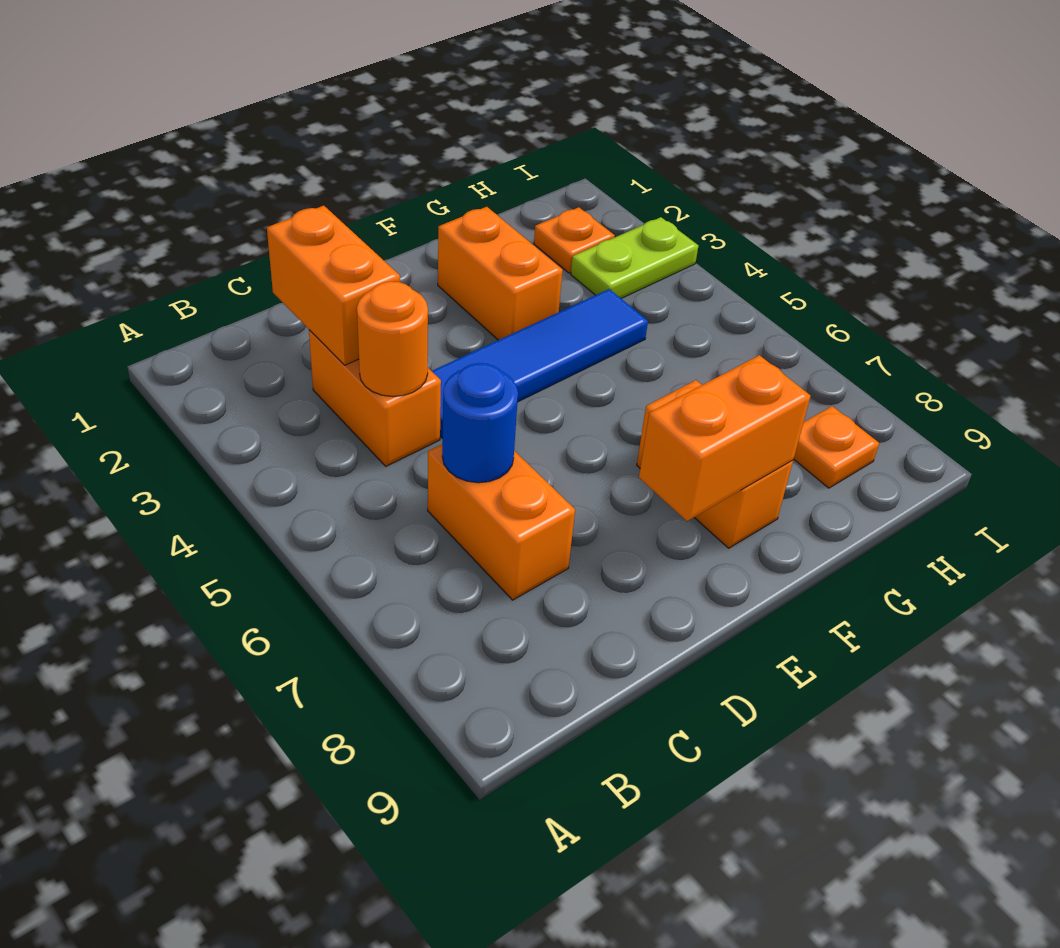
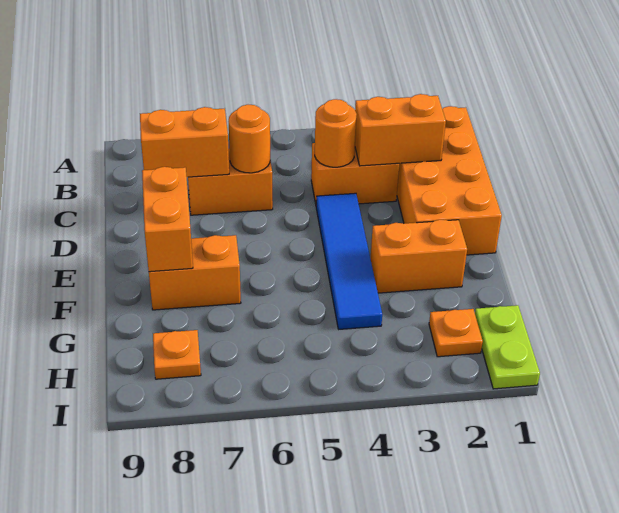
none -> orange 2x4 brick [397,106,502,255]
blue 1x1 round brick [442,363,518,483] -> orange 1x1 round brick [228,105,270,173]
none -> orange 1x2 brick [140,107,229,177]
lime 1x2 plate [571,217,698,298] -> lime 1x2 plate moved to [475,305,540,389]

